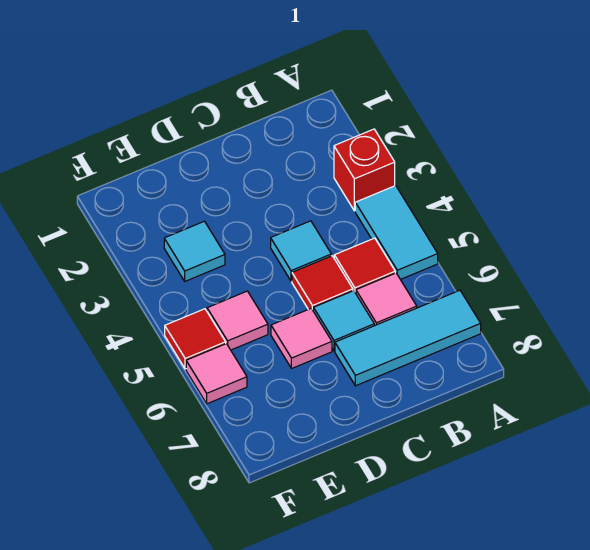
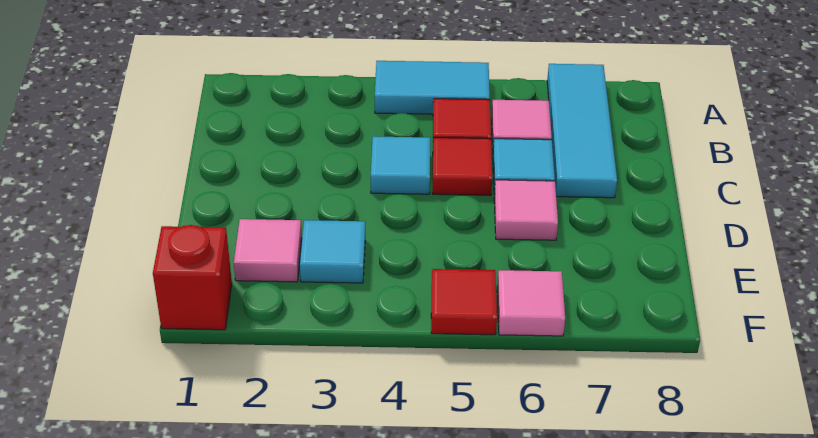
red 1x1 brick [334,129,395,211] -> red 1x1 brick moved to [153,225,232,330]
pink 1x1 tile [207,291,268,350] -> pink 1x1 tile moved to [234,219,302,282]

